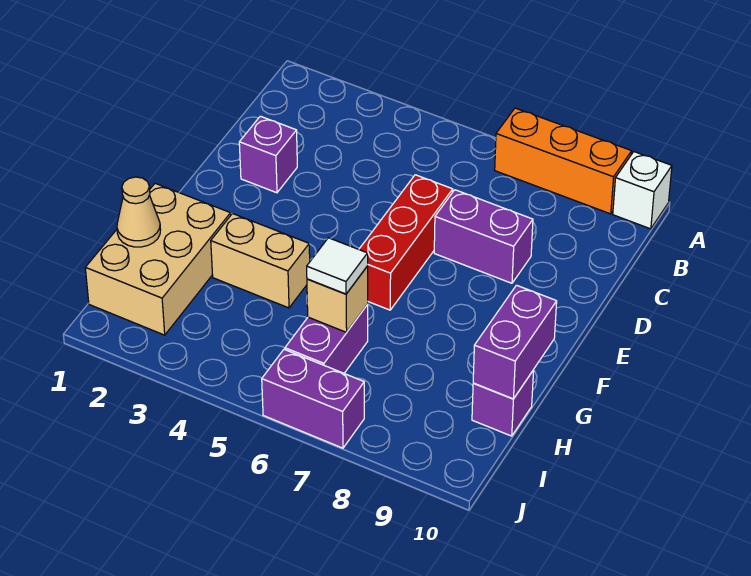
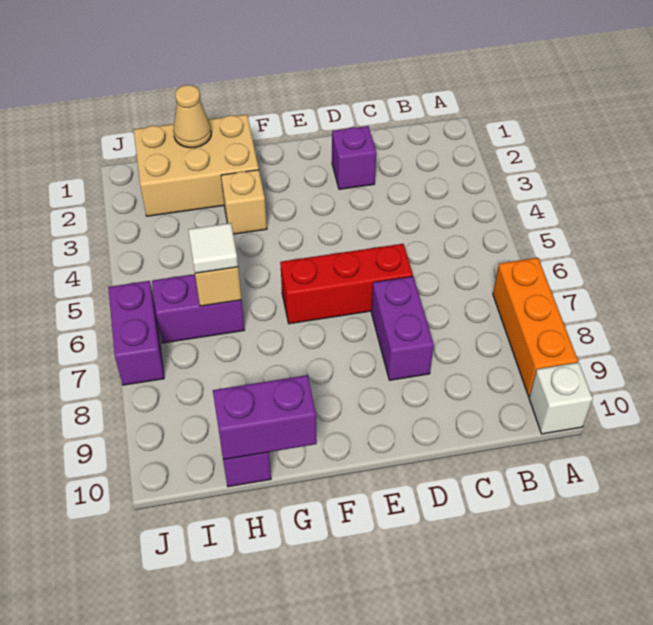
tan 1x2 brick [211,214,310,308] -> tan 1x1 brick [221,170,267,234]

